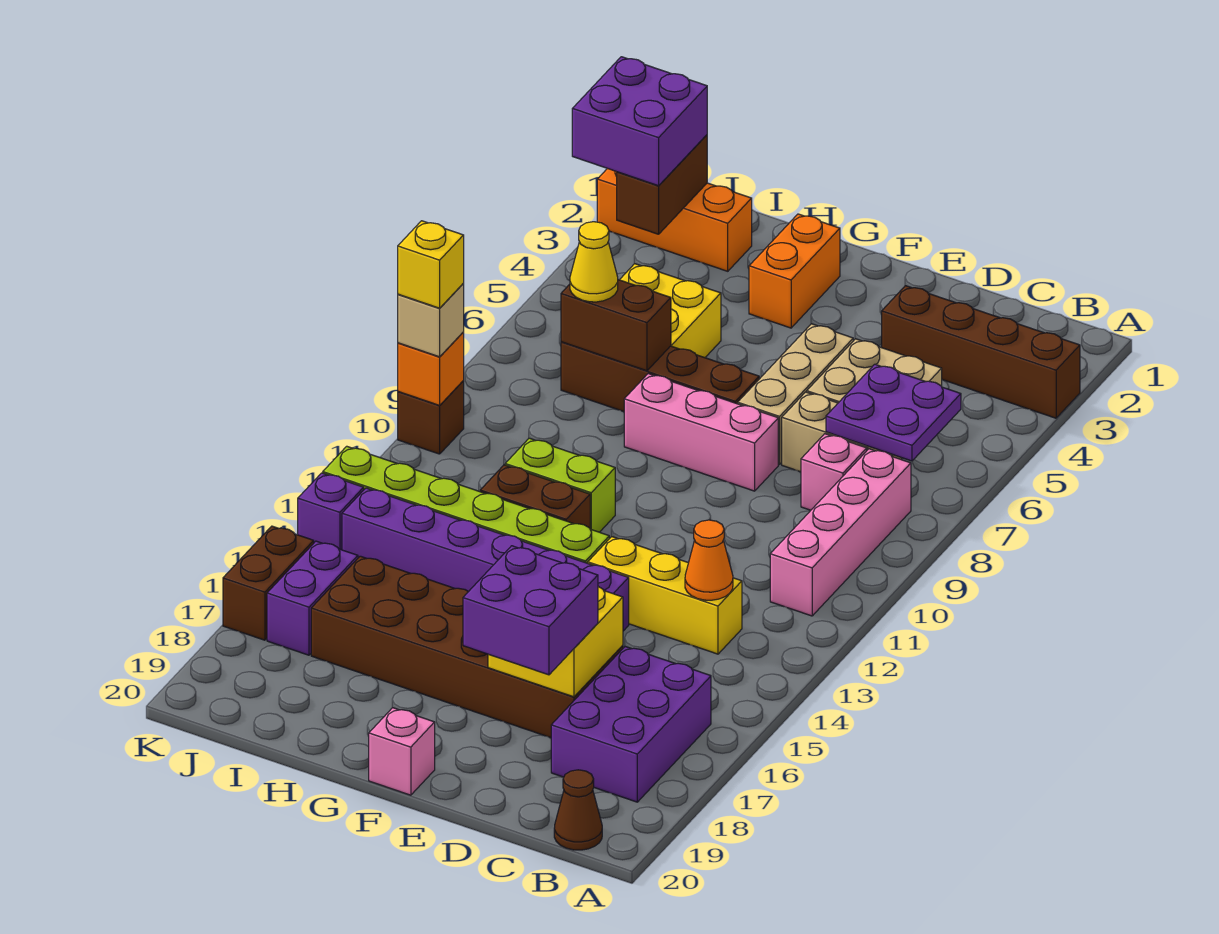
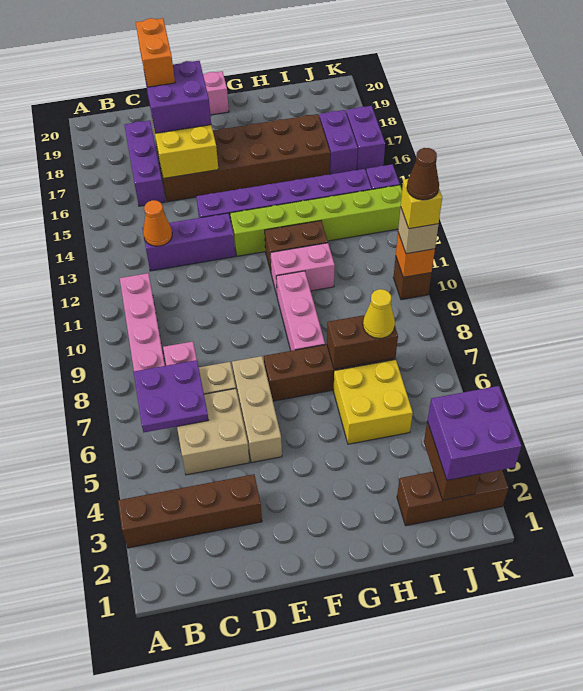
purple 2x3 brick [551,647,711,802] -> purple 1x3 brick [124,120,165,206]
brown 1x1 cone [554,770,602,850] -> brown 1x1 cone moved to [407,148,439,200]
yellow 1x3 brick [588,537,742,654] -> purple 1x3 brick [142,213,235,271]
pink 1x3 brick [624,374,778,491] -> pink 1x3 brick turned to [276,271,325,351]
orange 1x2 brick [749,214,840,328] -> orange 1x2 brick moved to [136,18,175,87]
lime 1x2 brick [505,438,615,532] -> pink 1x2 brick [270,243,335,295]
orange 1x3 brick [597,168,752,271] -> brown 1x3 brick [397,470,508,526]
brown 1x2 brick [223,526,314,640] -> purple 1x2 brick [346,106,385,170]

